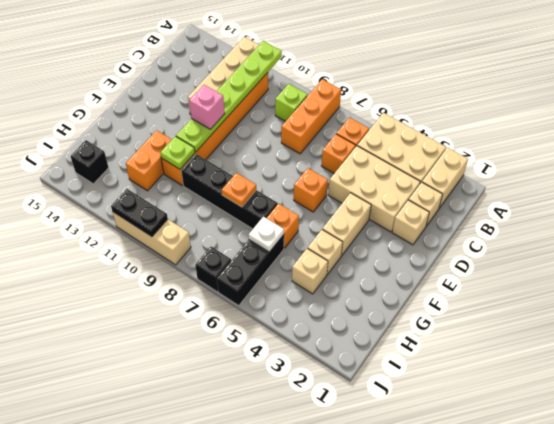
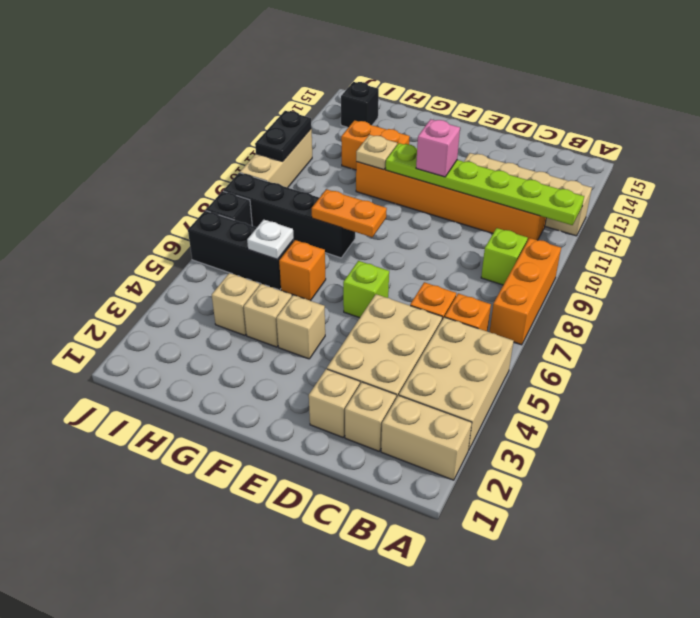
orange 1x3 brick [281,79,341,154] -> orange 1x3 brick turned to [490,238,561,345]
tan 1x2 brick [322,193,371,256] -> tan 1x1 brick [276,295,325,359]
orange 1x1 brick [294,168,328,212] -> lime 1x1 brick [343,261,389,318]
black 1x4 brick [181,154,278,229] -> black 1x4 brick turned to [223,173,355,258]
orange 1x1 plate [222,173,256,207] -> orange 1x2 plate [312,189,387,237]
lime 1x1 plate [160,136,195,169] -> tan 1x1 plate [356,135,397,170]

